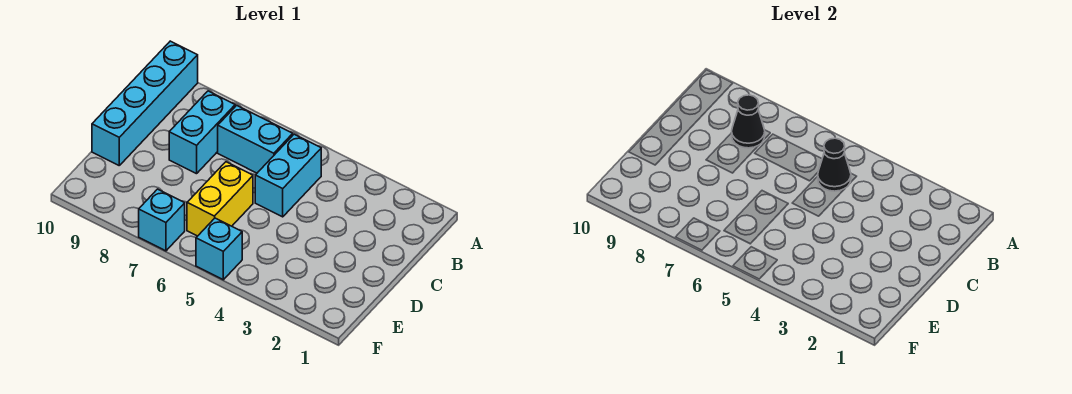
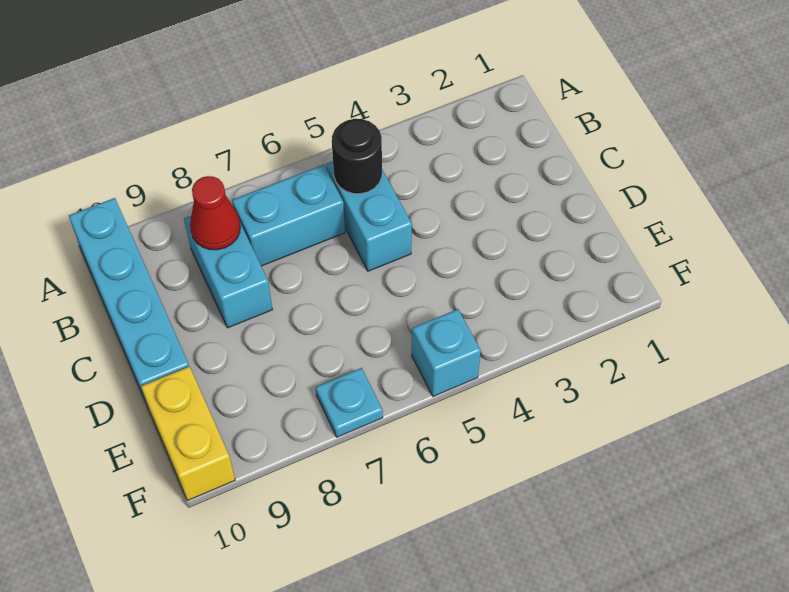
black 1x1 cone [818,138,851,191] -> black 1x1 round brick [332,119,382,194]
black 1x1 cone [732,95,765,148] -> red 1x1 cone [190,176,240,250]
yellow 1x2 brick [187,162,253,236] -> yellow 1x2 brick moved to [141,366,235,501]
cyan 1x1 brick [139,189,185,251] -> cyan 1x1 plate [316,368,383,437]

